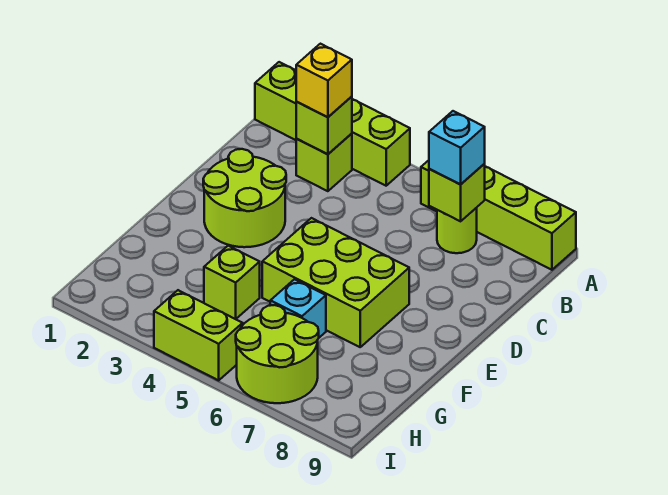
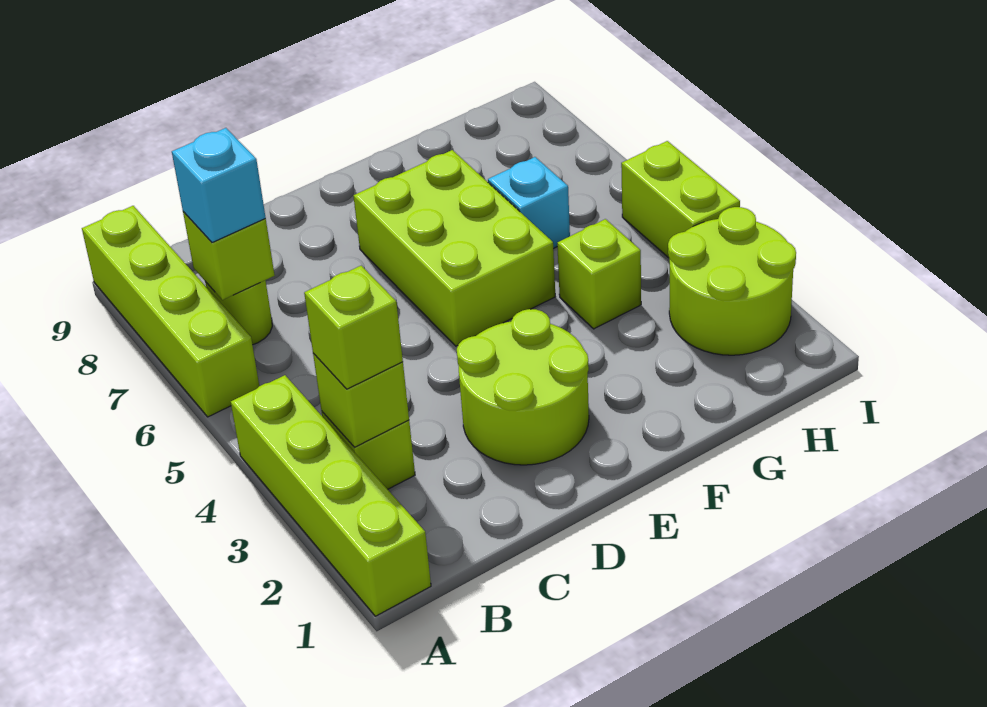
yellow 1x1 brick [296,44,352,117] -> lime 1x1 brick [304,266,403,389]
lime 2x2 round brick [236,305,319,403] -> lime 2x2 round brick moved to [668,207,796,355]

